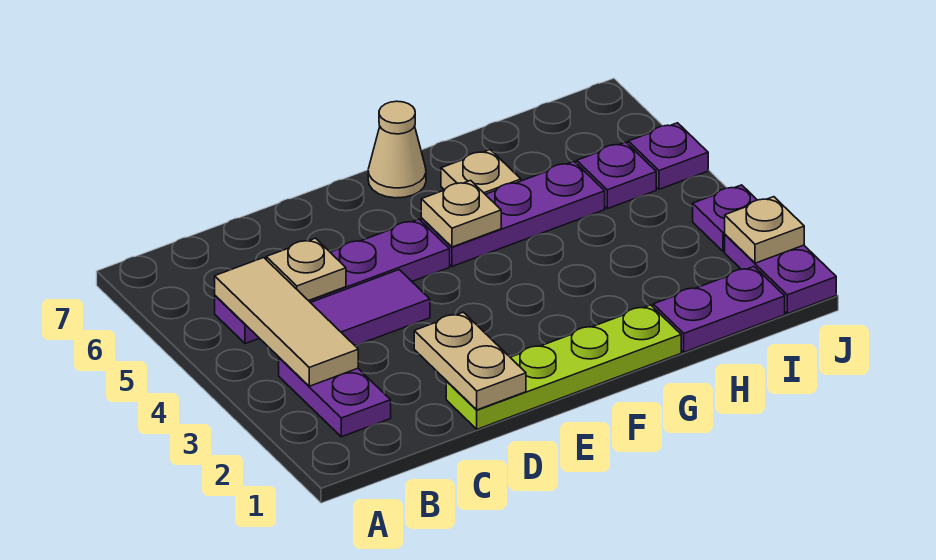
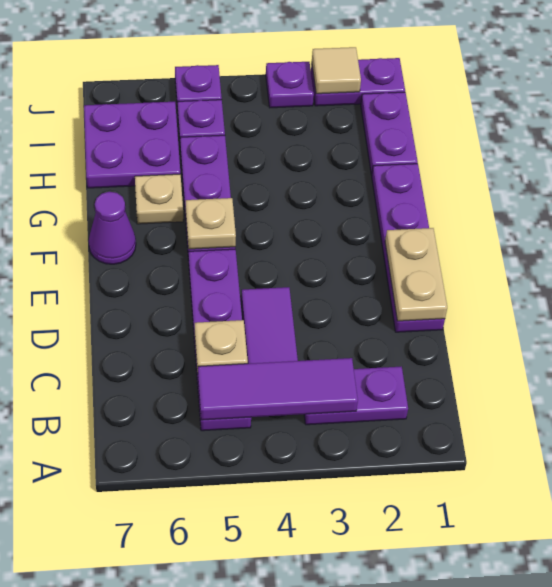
tan 1x3 tile [215,258,358,386] -> purple 1x3 tile [198,358,358,420]
lime 1x4 plate [446,305,681,429] -> purple 1x4 plate [372,164,445,332]
tan 1x2 plate [414,312,526,410] -> tan 1x2 plate turned to [385,228,447,321]
tan 1x1 cone [368,101,426,198] -> purple 1x1 cone [89,192,136,264]
none -> purple 2x2 plate [84,102,180,188]
tan 1x1 plate [725,197,804,263] -> tan 1x1 tile [312,47,361,94]

